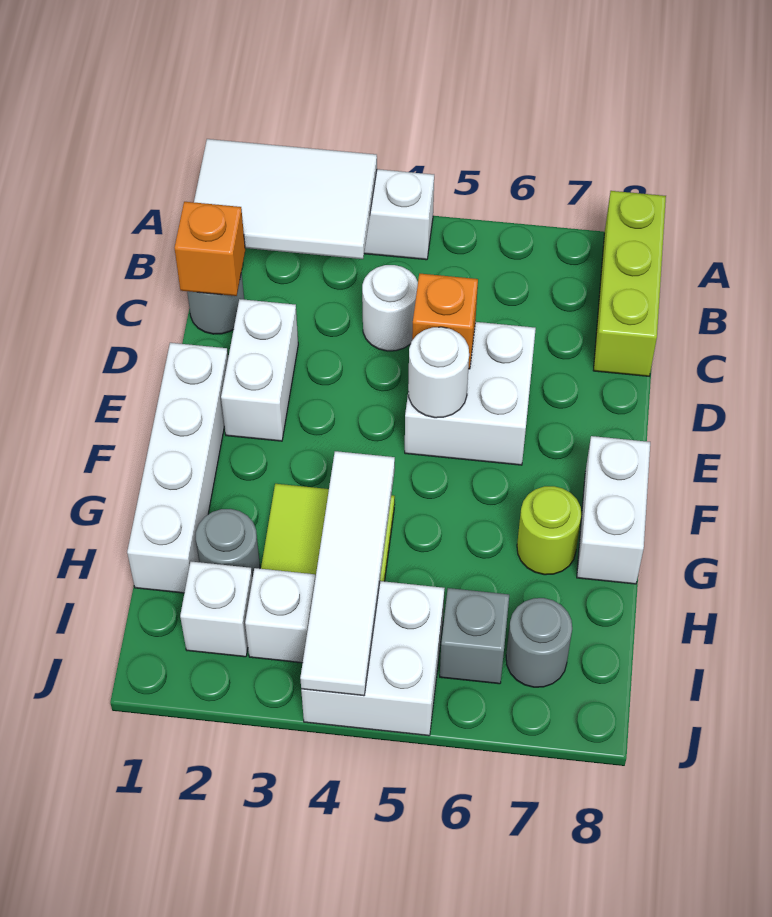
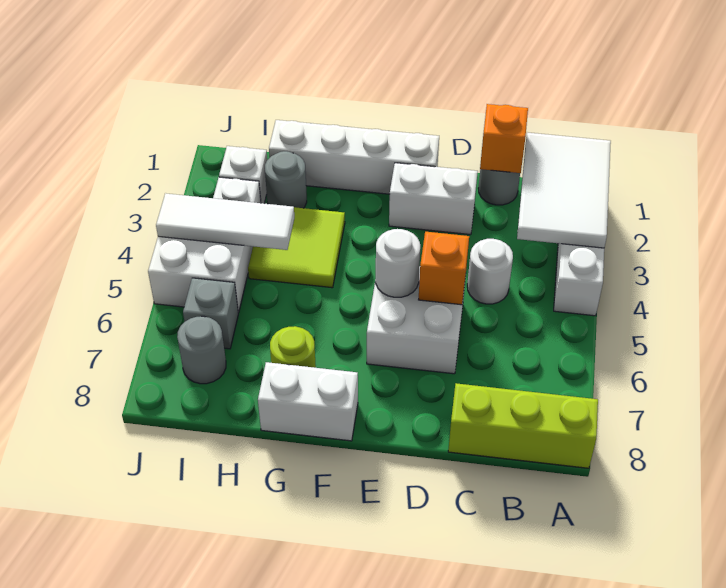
white 1x4 tile [300,451,395,696] -> white 1x3 tile [156,193,294,250]

